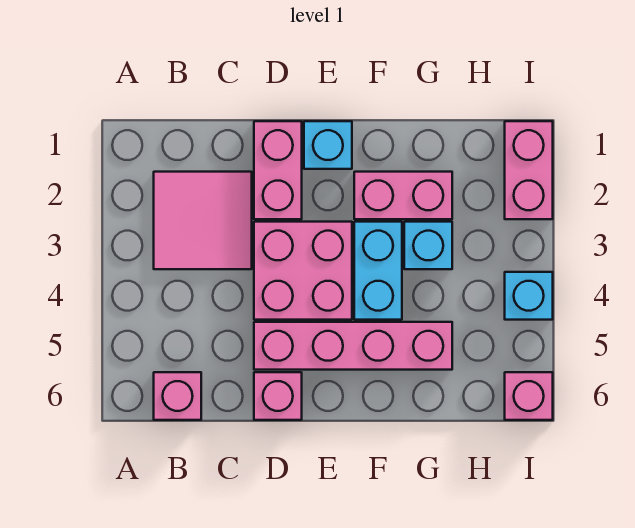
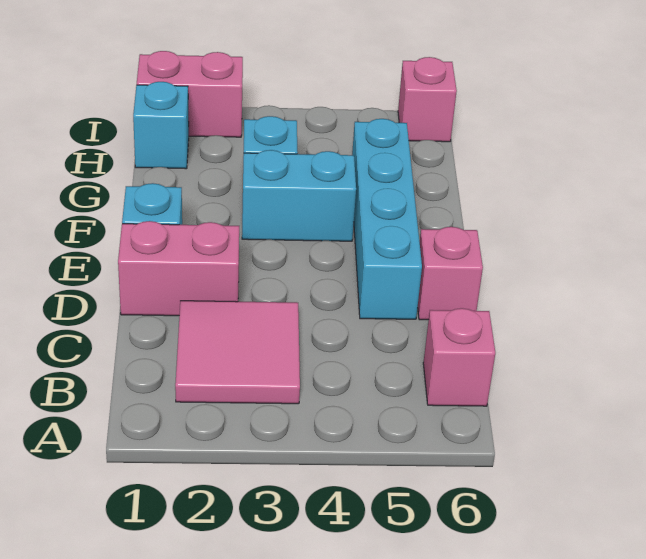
pink 2x2 brick [254,222,352,320] -> none
pink 1x4 brick [254,322,452,370] -> cyan 1x4 brick [352,119,422,319]
pink 1x2 brick [354,172,452,219] -> none
cyan 1x1 brick [505,272,553,320] -> cyan 1x1 brick moved to [133,82,189,169]

